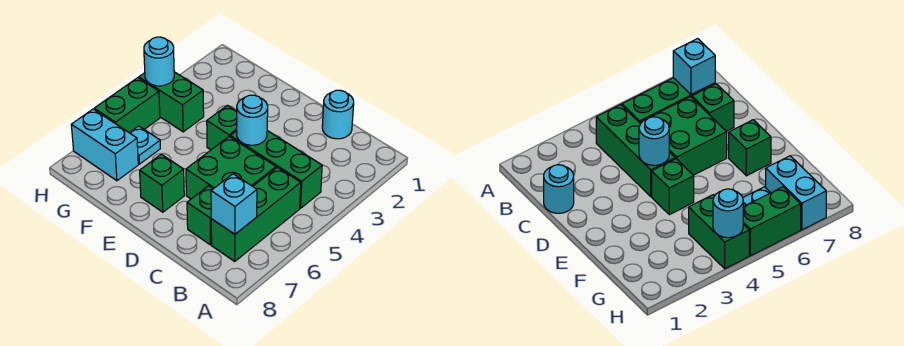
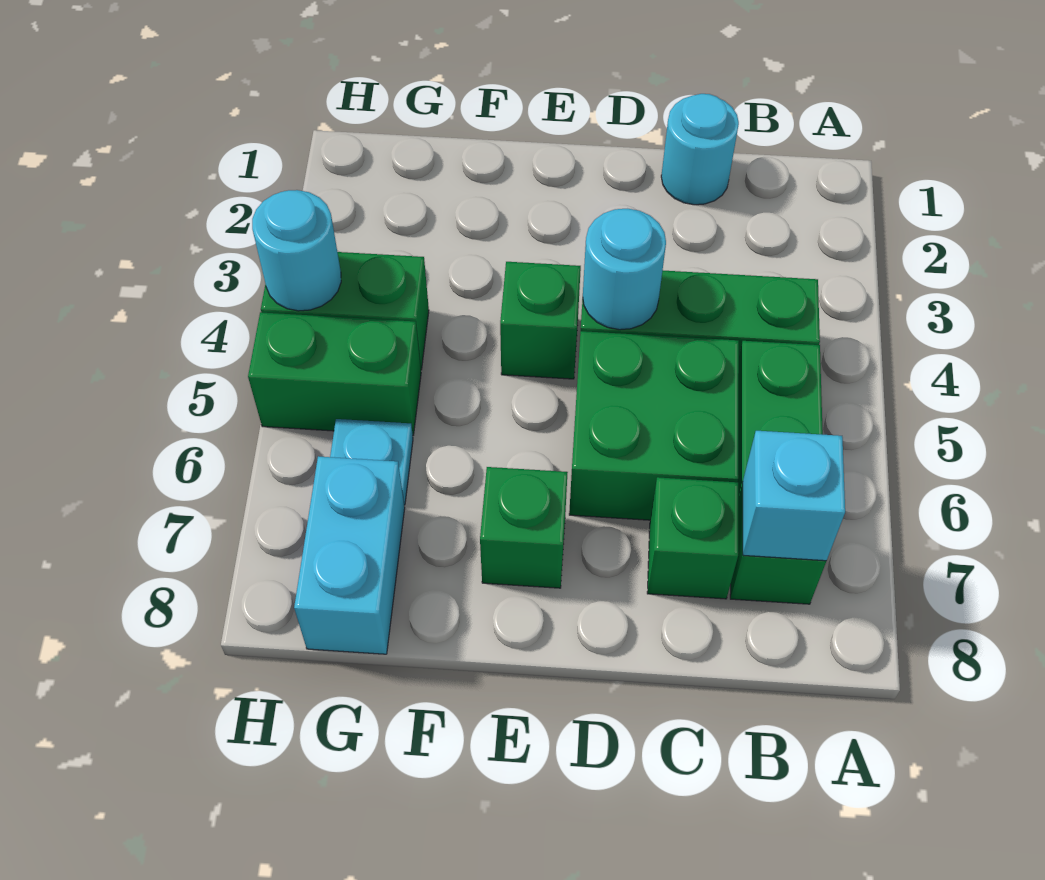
cyan 1x2 brick [71,109,138,181] -> cyan 1x2 brick turned to [294,456,405,654]
green 1x2 brick [94,78,160,133] -> green 1x2 brick turned to [248,312,421,435]

